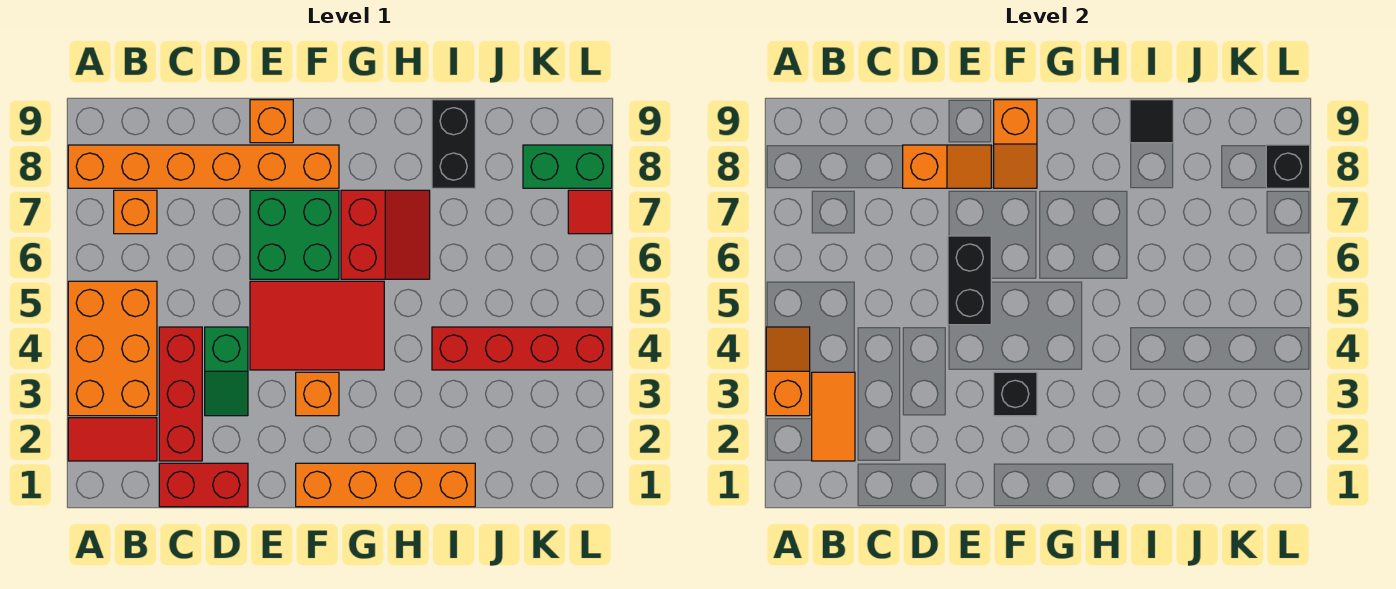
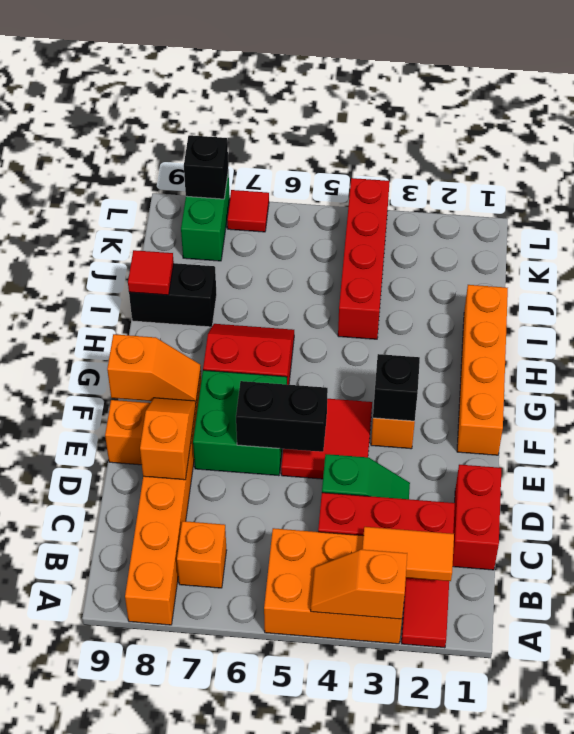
red 2x3 tile [250,281,384,370] -> red 2x2 tile [281,399,372,479]
black 1x1 tile [1130,100,1173,143] -> red 1x1 tile [128,250,174,295]

